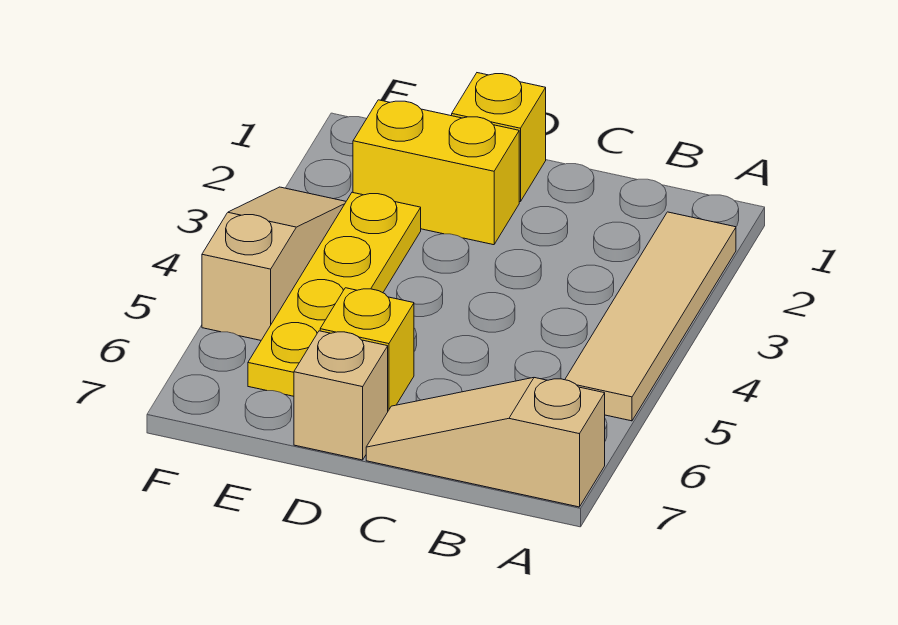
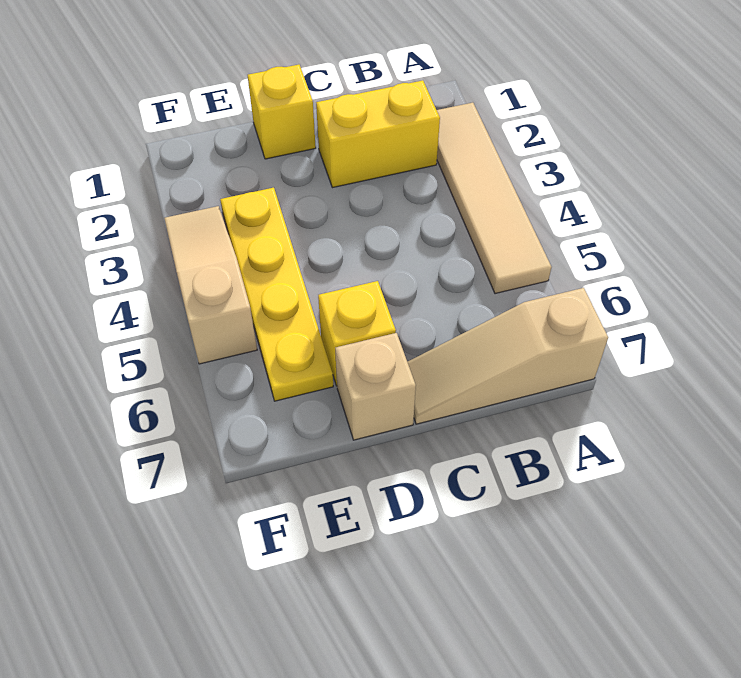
yellow 1x2 brick [353,100,519,245] -> yellow 1x2 brick moved to [316,80,440,188]

